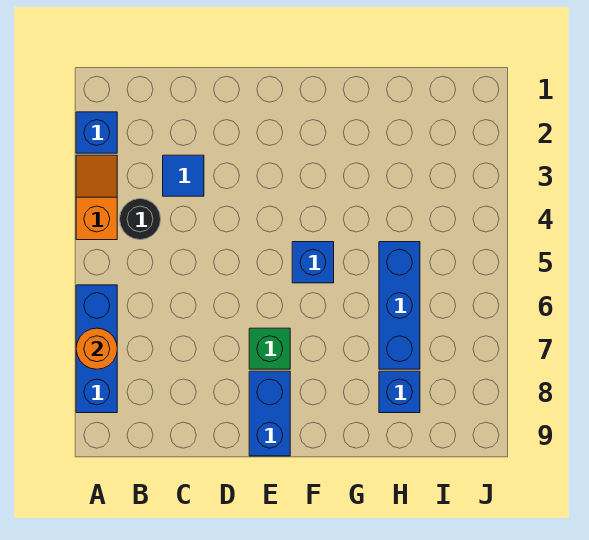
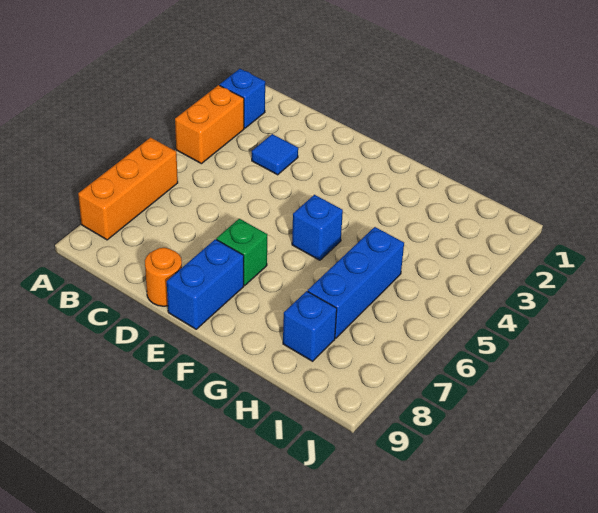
orange 1x2 slope [76,155,117,240] -> orange 1x2 brick [175,85,244,164]
blue 1x3 brick [76,285,117,413] -> orange 1x3 brick [78,138,178,240]
orange 1x1 round brick [76,328,117,369] -> orange 1x1 round brick moved to [145,248,182,306]
black 1x1 round brick [120,199,161,240] -> none

